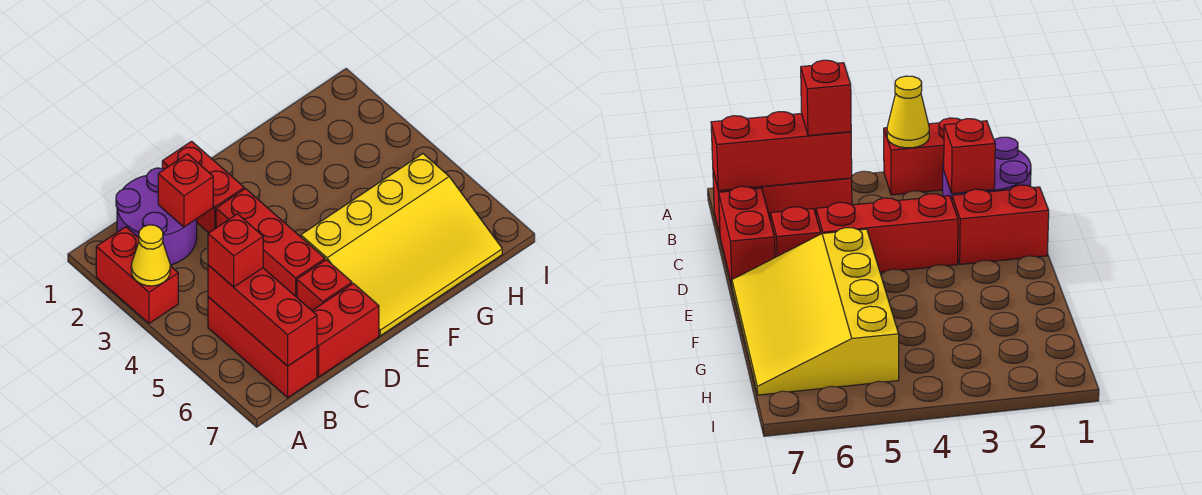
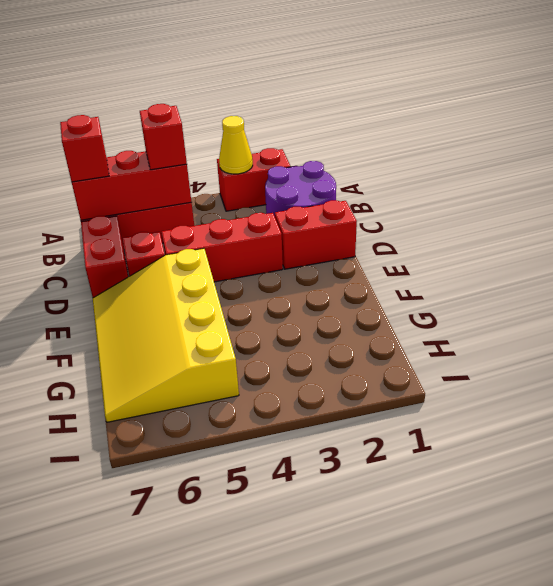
red 1x1 brick [158,154,213,227] -> red 1x1 brick moved to [60,115,109,182]

